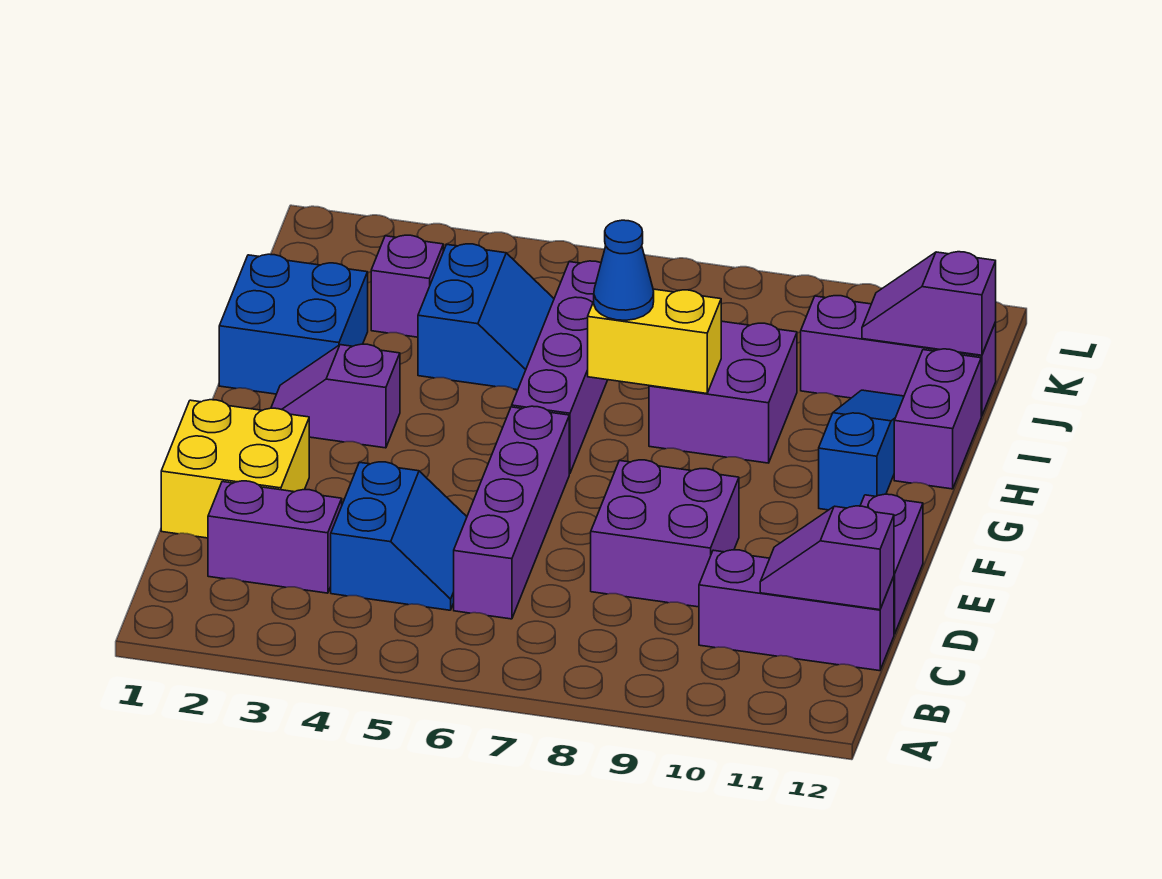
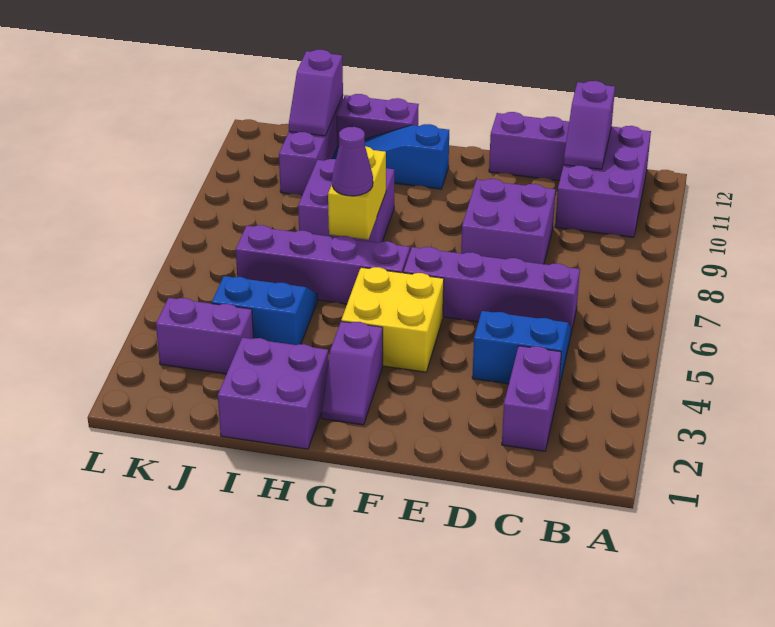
purple 1x3 brick [699,550,894,671] -> purple 2x3 brick [555,126,651,237]
yellow 2x2 brick [161,400,309,538] -> yellow 2x2 brick moved to [341,267,444,372]
blue 2x2 brick [219,254,368,394] -> purple 2x2 brick [218,338,329,449]
blue 1x1 cone [594,220,654,320] -> purple 1x1 cone [332,127,373,196]
purple 1x1 brick [371,235,443,337] -> purple 1x2 brick [156,298,254,374]

